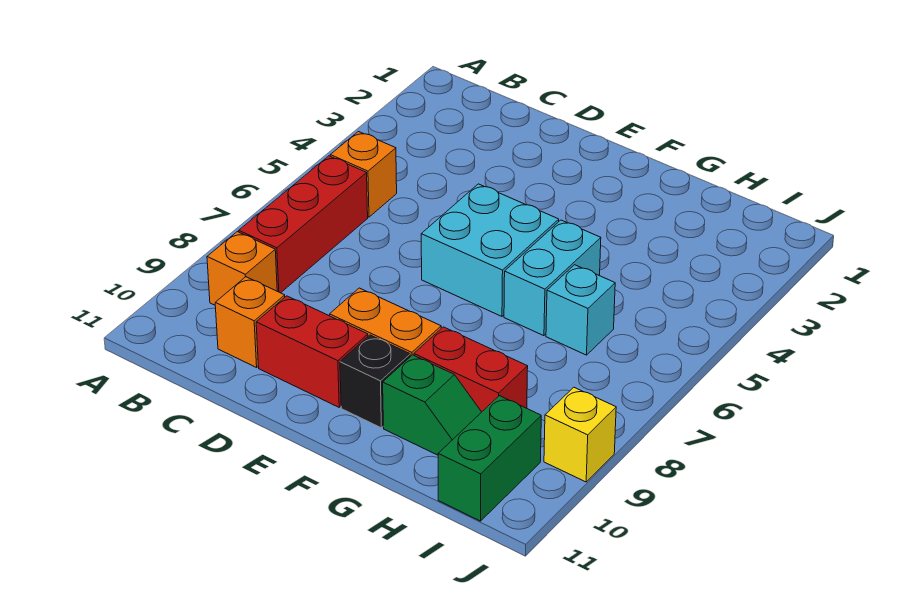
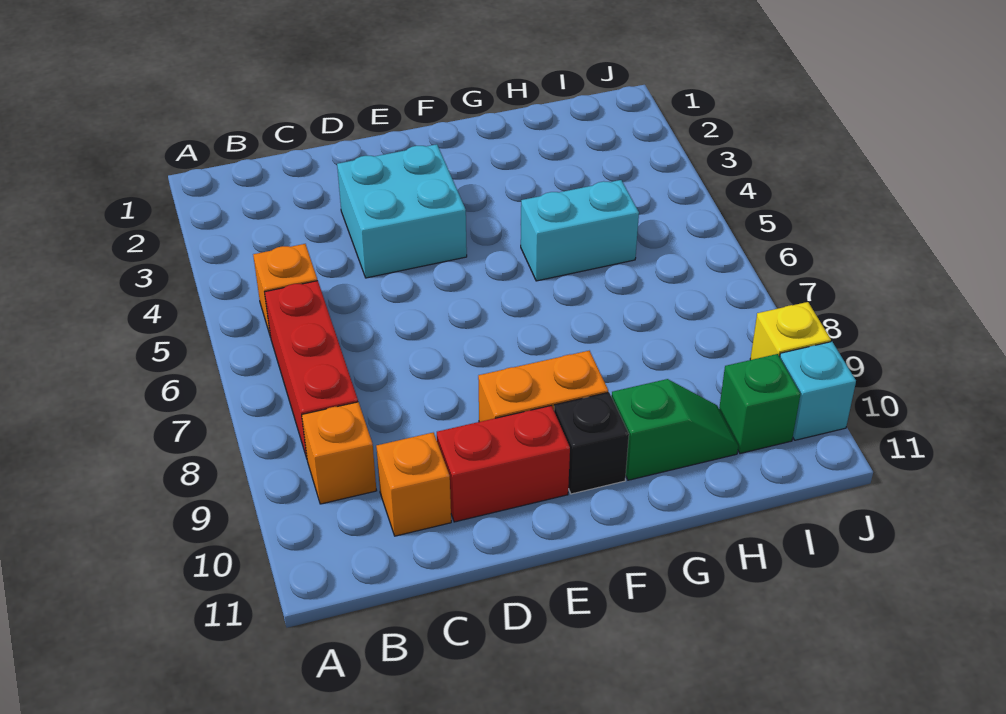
cyan 2x2 brick [421,184,559,316] -> cyan 2x2 brick moved to [337,144,467,278]
cyan 1x2 brick [504,220,601,336] -> cyan 1x2 brick turned to [521,180,639,281]
red 1x2 brick [414,327,528,412] -> none
cyan 1x1 brick [546,265,615,355] -> cyan 1x1 brick moved to [780,342,856,440]
green 1x2 brick [438,396,541,521] -> green 1x1 brick [719,354,800,453]

